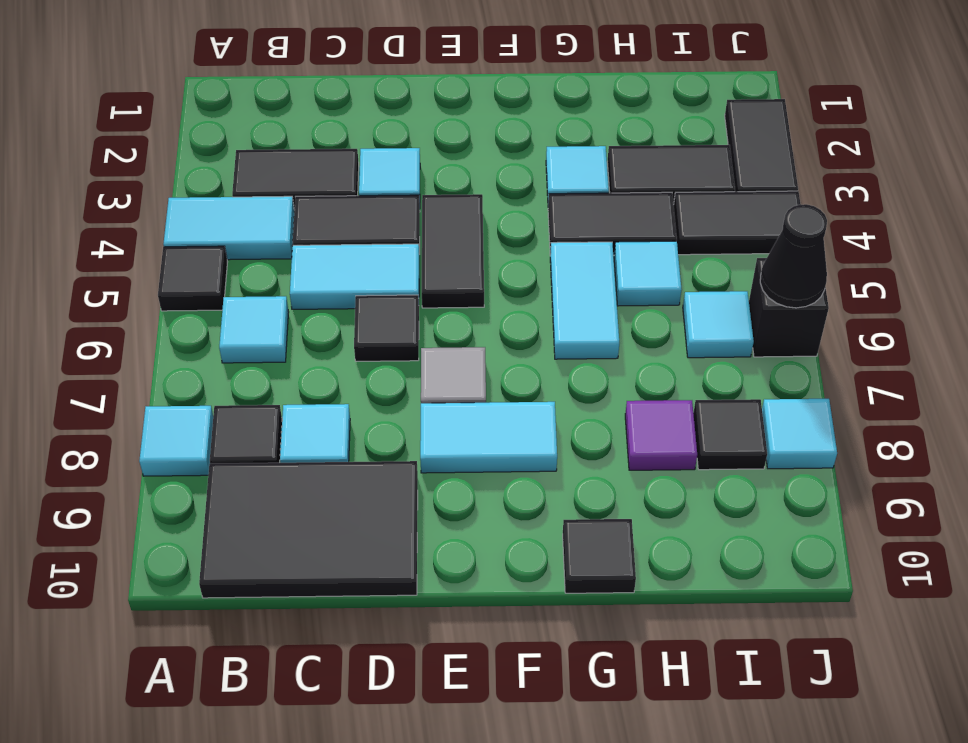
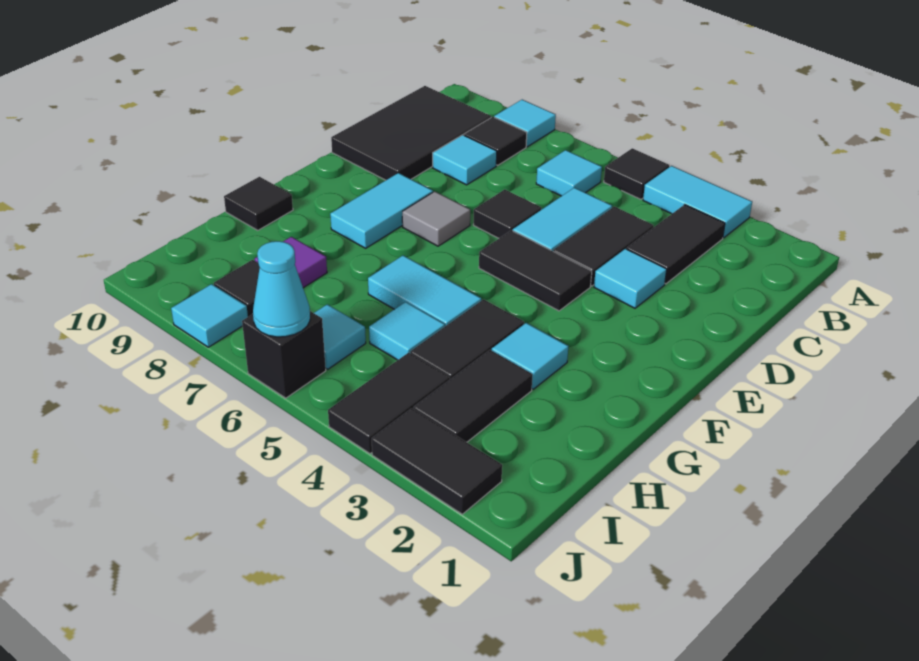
cyan 1x2 tile [163,196,294,260] -> cyan 1x2 tile turned to [643,166,752,238]
black 1x1 cone [760,204,827,308] -> cyan 1x1 cone [253,241,310,337]

